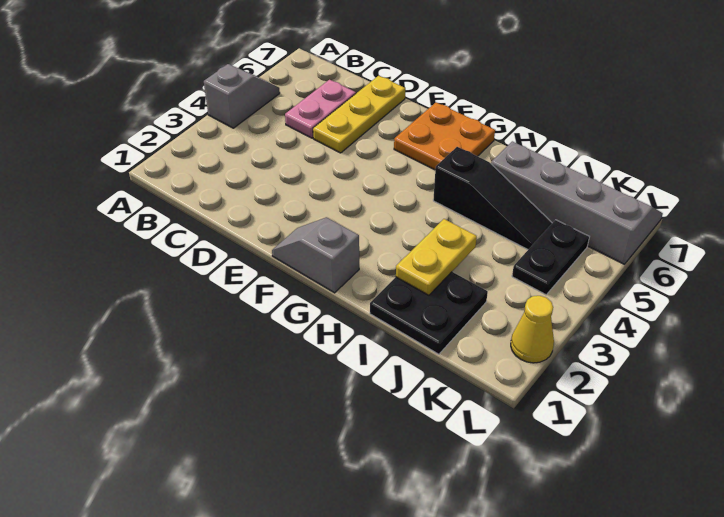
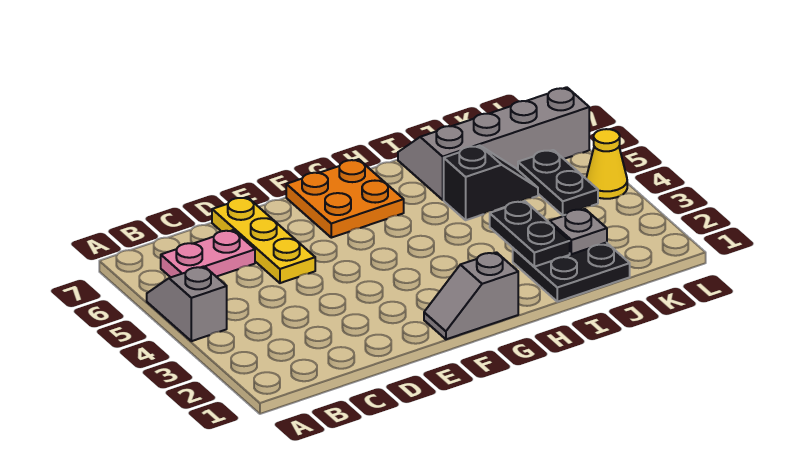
pink 1x2 plate [285,80,356,138] -> pink 1x2 plate turned to [161,230,255,277]
black 1x3 slope [433,147,552,249] -> black 1x2 slope [444,146,538,220]
yellow 1x2 plate [396,219,477,295] -> black 1x2 plate [490,201,570,267]
none -> grey 1x1 plate [550,209,607,254]
yellow 1x1 cone [511,296,554,363] -> yellow 1x1 cone moved to [586,129,627,199]

